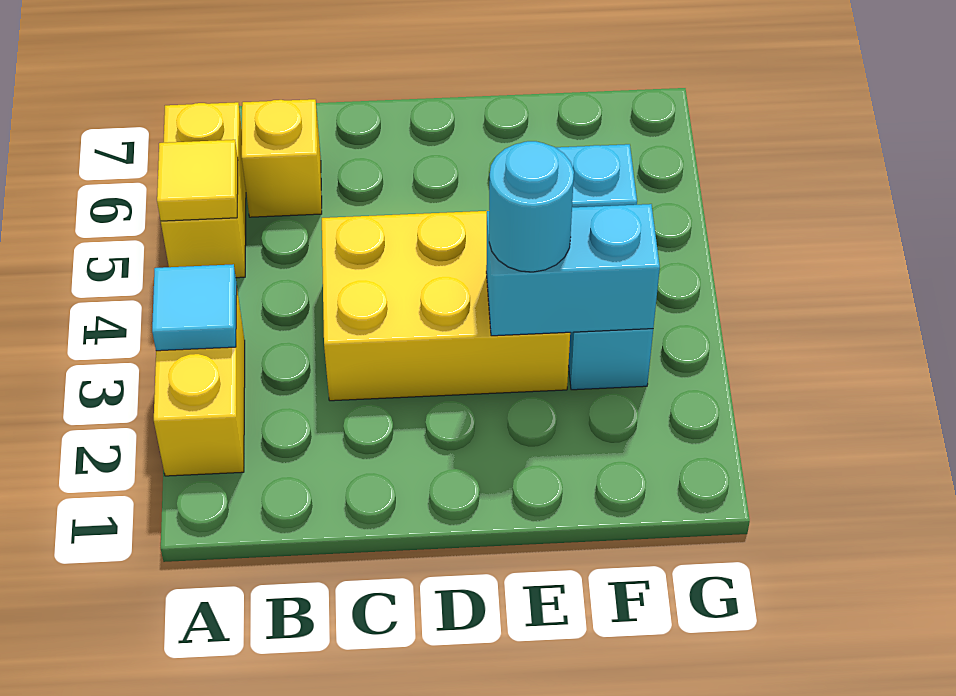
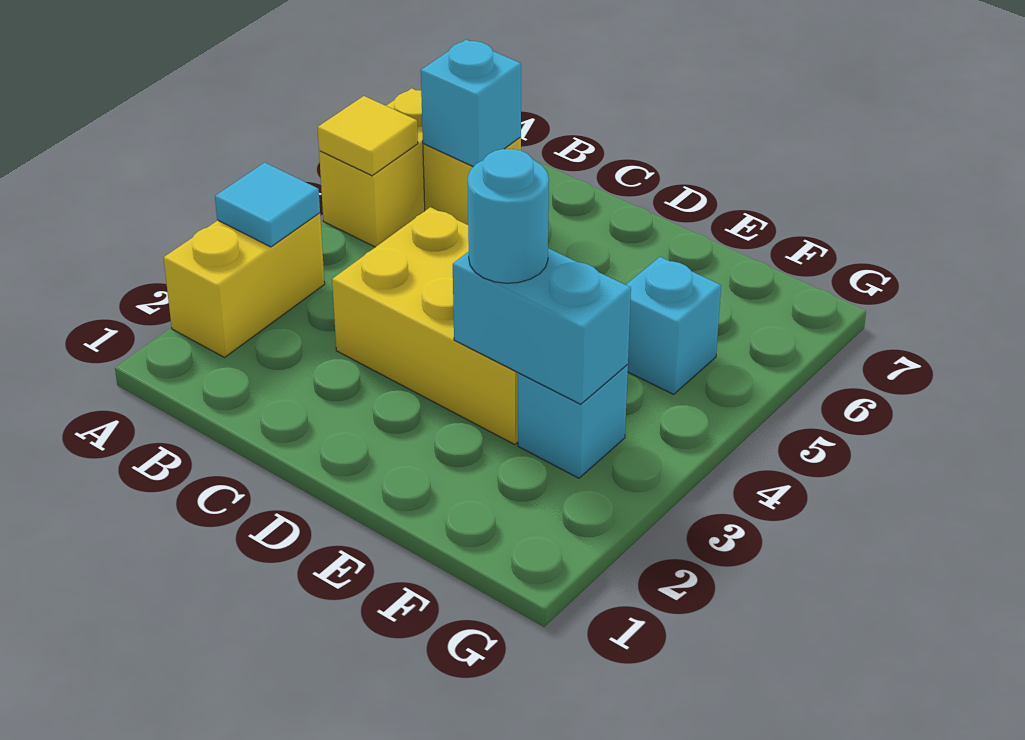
none -> cyan 1x1 brick [421,40,521,167]

